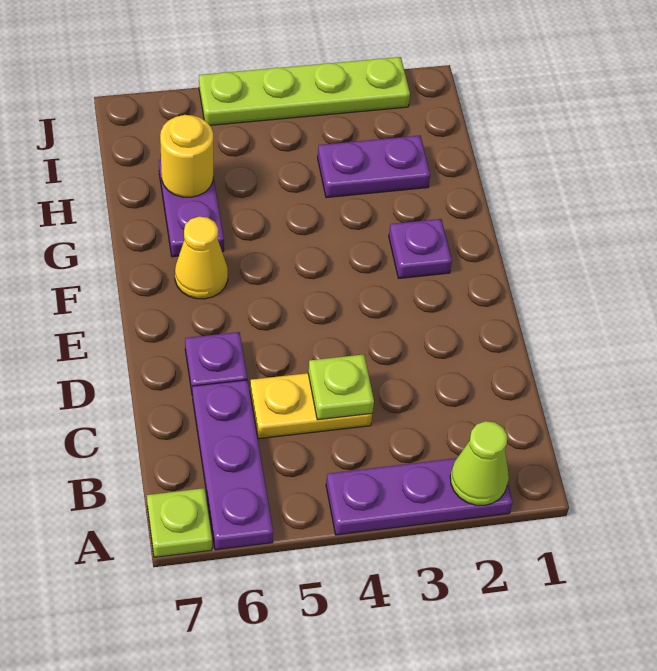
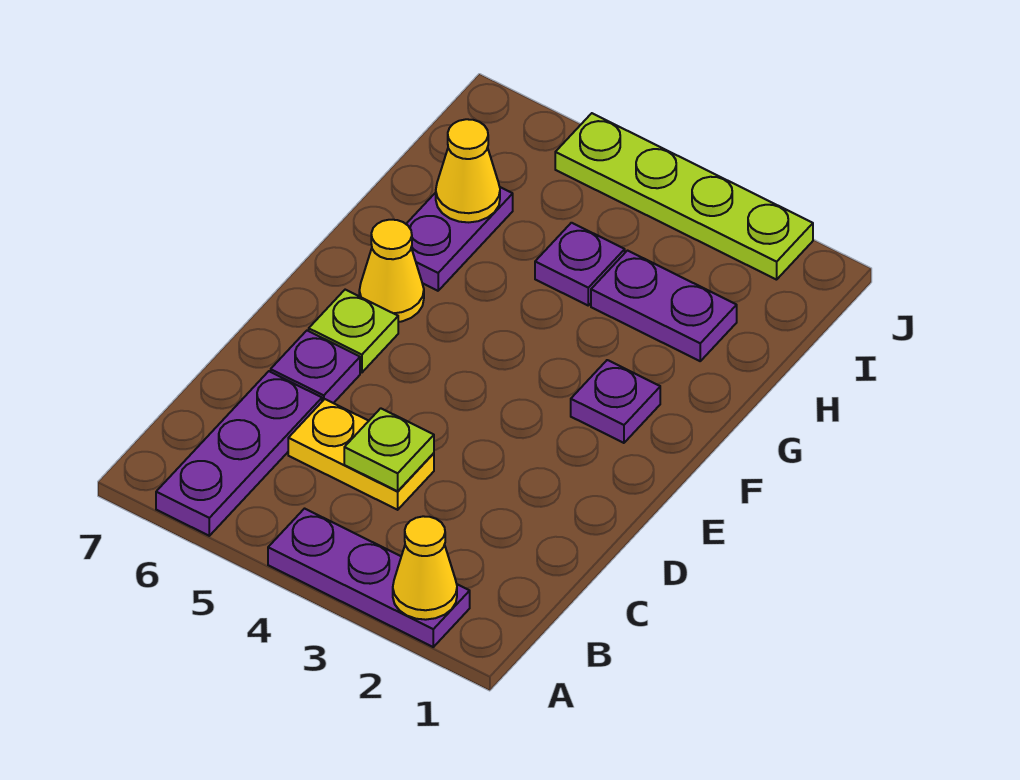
lime 1x1 cone [450,421,509,505] -> yellow 1x1 cone [393,516,457,620]
lime 1x1 plate [147,488,212,557] -> lime 1x1 plate moved to [309,290,398,372]
none -> purple 1x1 plate [535,223,625,305]
yellow 1x1 round brick [160,115,213,197] -> yellow 1x1 cone [436,119,500,222]

